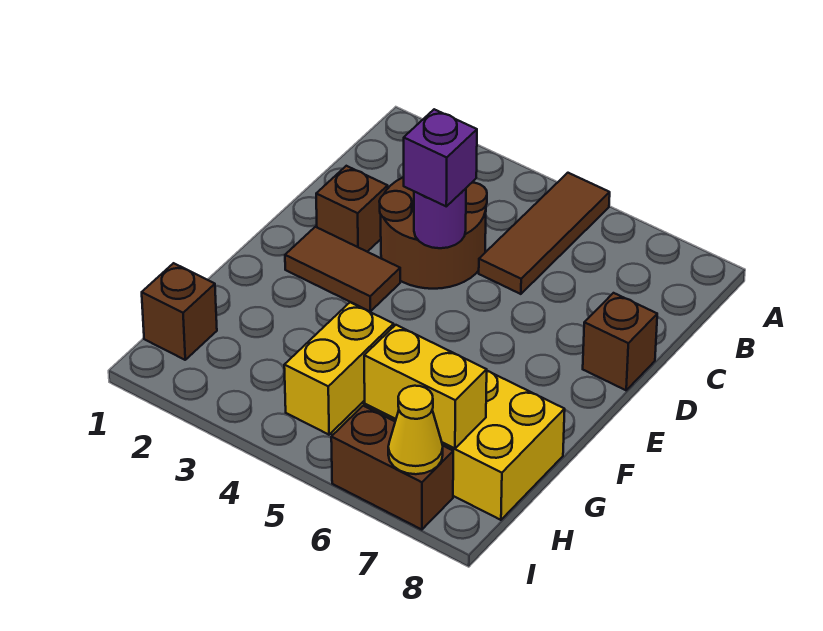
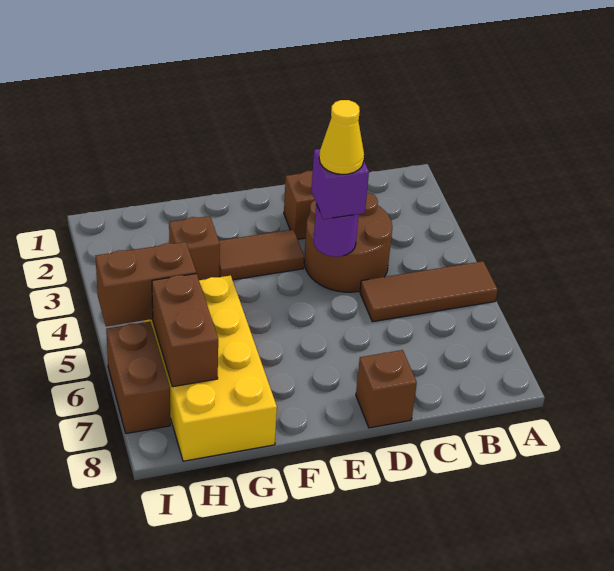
brown 1x2 tile [285,227,400,312] -> brown 1x2 tile turned to [219,229,304,280]
brown 1x1 brick [142,263,217,360] -> brown 1x1 brick moved to [169,216,220,280]
yellow 1x2 brick [284,302,394,435] -> brown 1x2 brick [96,242,196,326]
yellow 1x2 brick [364,325,487,448] -> brown 1x2 brick [152,274,218,387]
yellow 1x1 cone [388,386,443,474] -> yellow 1x1 cone moved to [319,100,364,174]

